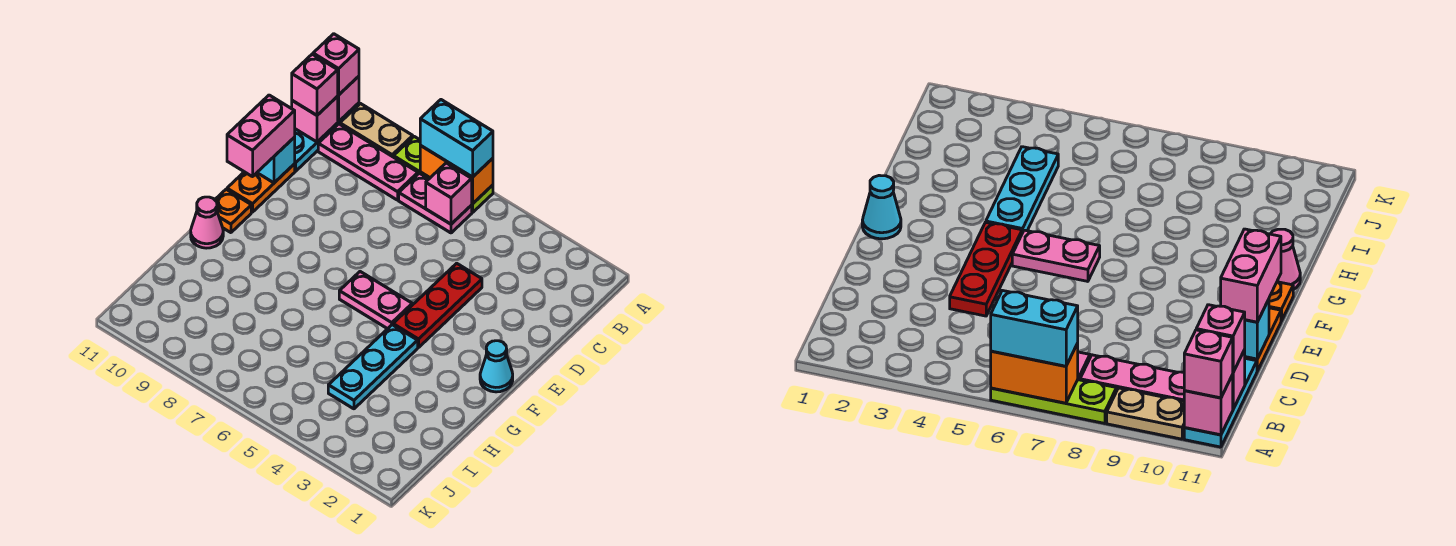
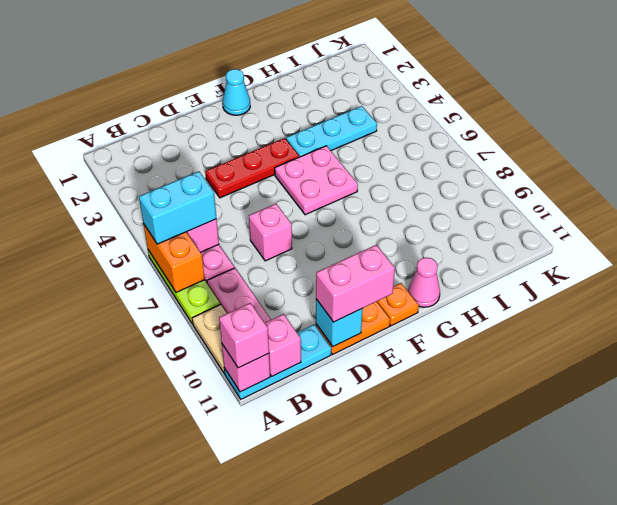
cyan 1x2 brick [420,100,493,177] -> cyan 1x2 brick turned to [139,172,216,244]
pink 1x1 brick [292,54,338,115] -> pink 1x1 brick moved to [249,204,292,261]
pink 1x2 plate [339,272,412,329] -> pink 2x2 plate [275,146,358,215]

